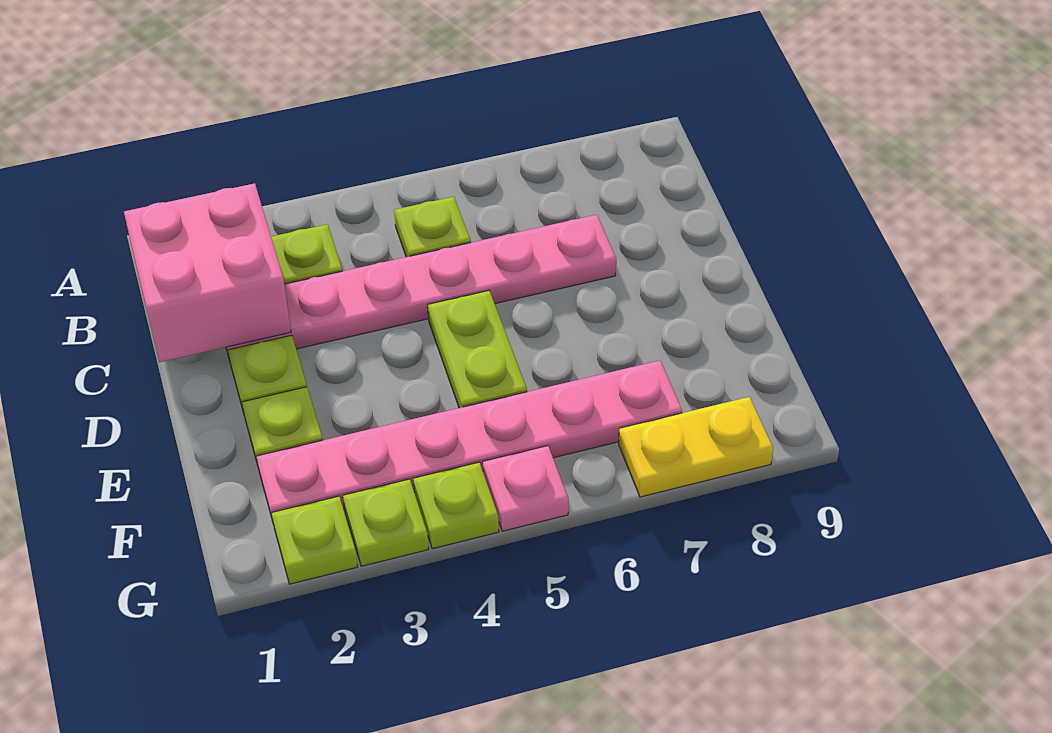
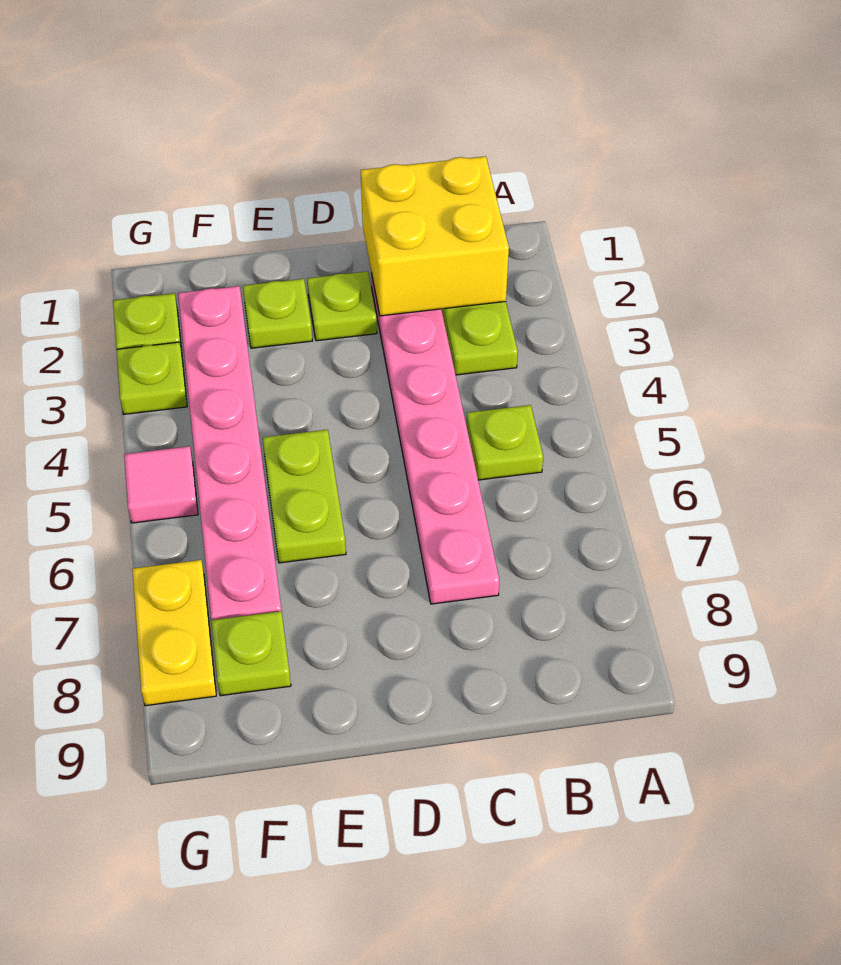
pink 2x2 brick [124,183,291,362] -> yellow 2x2 brick [361,156,509,316]
lime 1x2 plate [428,291,527,408] -> lime 1x2 plate turned to [263,430,346,563]
lime 1x1 plate [413,462,499,549] -> lime 1x1 plate moved to [211,611,291,696]
pink 1x1 plate [483,446,568,531] -> pink 1x1 tile [124,446,198,523]

